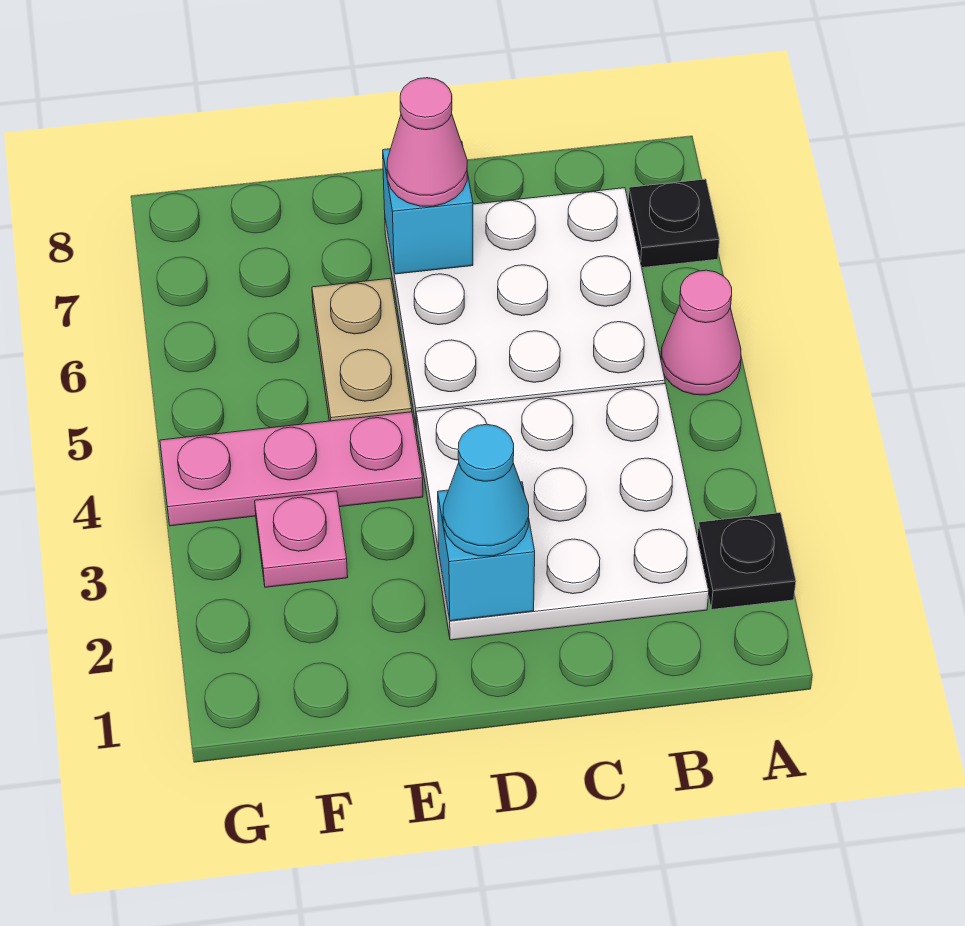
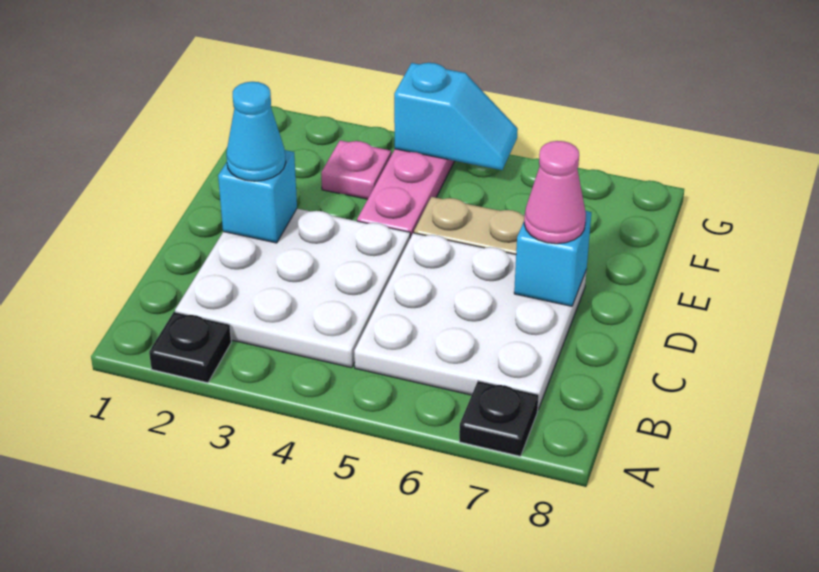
pink 1x1 cone [661,270,741,395] -> none
none -> cyan 1x2 slope [394,63,518,170]

